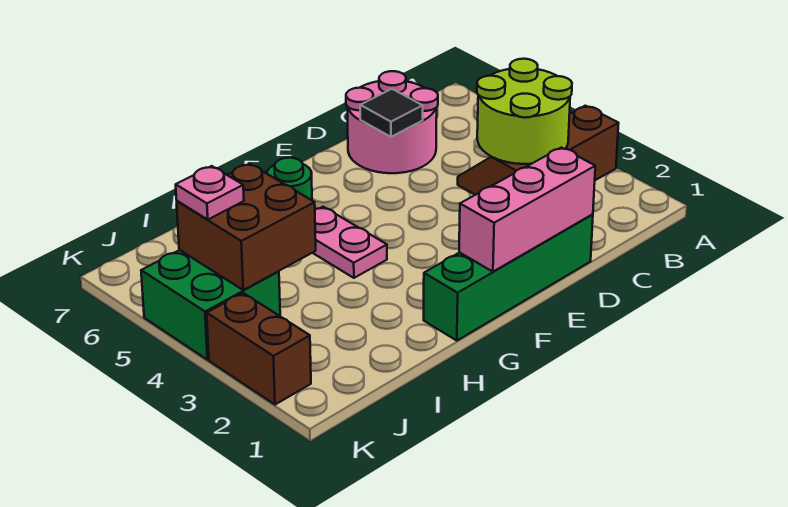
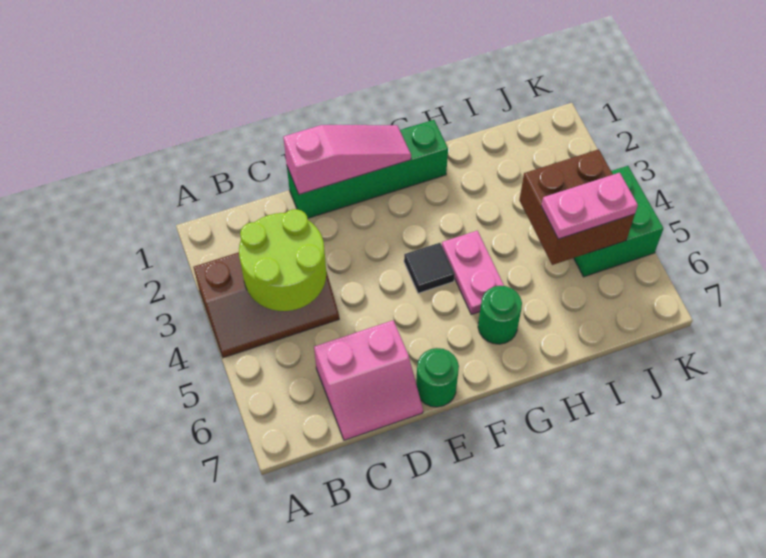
pink 2x2 round brick [346,71,438,173] -> pink 2x2 slope [314,320,423,440]
pink 1x3 brick [459,148,595,272] -> pink 1x3 slope [283,125,411,194]
black 1x1 tile [360,89,423,137] -> black 1x1 tile moved to [404,243,455,293]
none -> green 1x1 round brick [416,348,459,407]
pink 1x1 plate [176,166,244,219] -> pink 1x2 plate [541,173,638,239]
brown 1x2 brick [207,293,311,405] -> none

